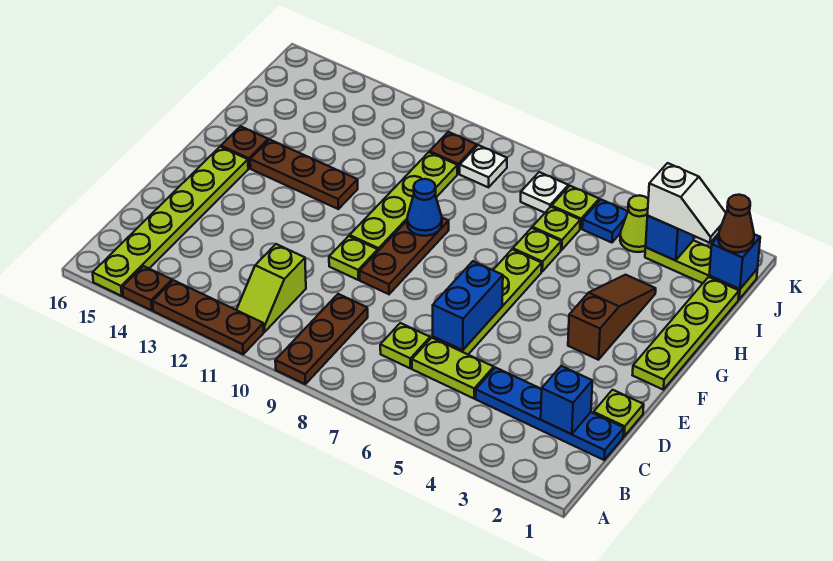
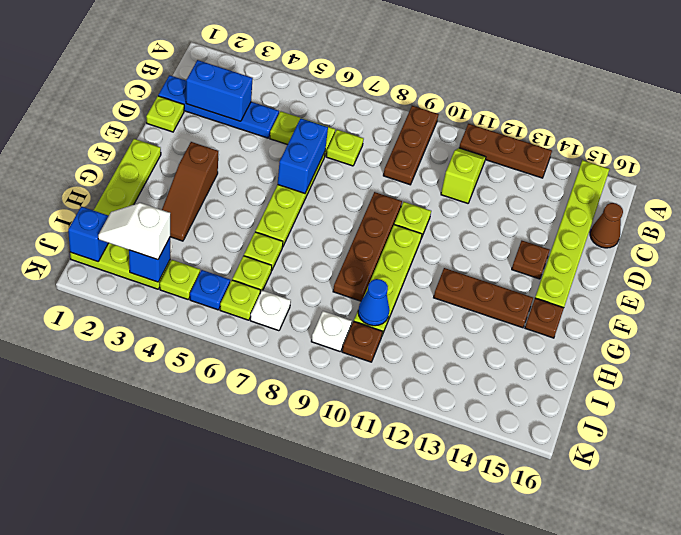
brown 1x1 plate [123,266,172,310] -> brown 1x1 plate moved to [512,241,550,279]
blue 1x1 brick [541,366,592,434] -> blue 1x2 brick [186,60,253,121]
brown 1x3 plate [360,218,449,294] -> brown 1x4 plate [333,192,402,301]
blue 1x1 cone [407,179,442,236] -> blue 1x1 cone moved to [358,279,390,326]
brown 1x1 cone [718,195,754,253] -> brown 1x1 cone moved to [590,203,623,248]
lime 1x1 cone [620,195,648,252] -> lime 1x1 plate [160,260,200,299]

